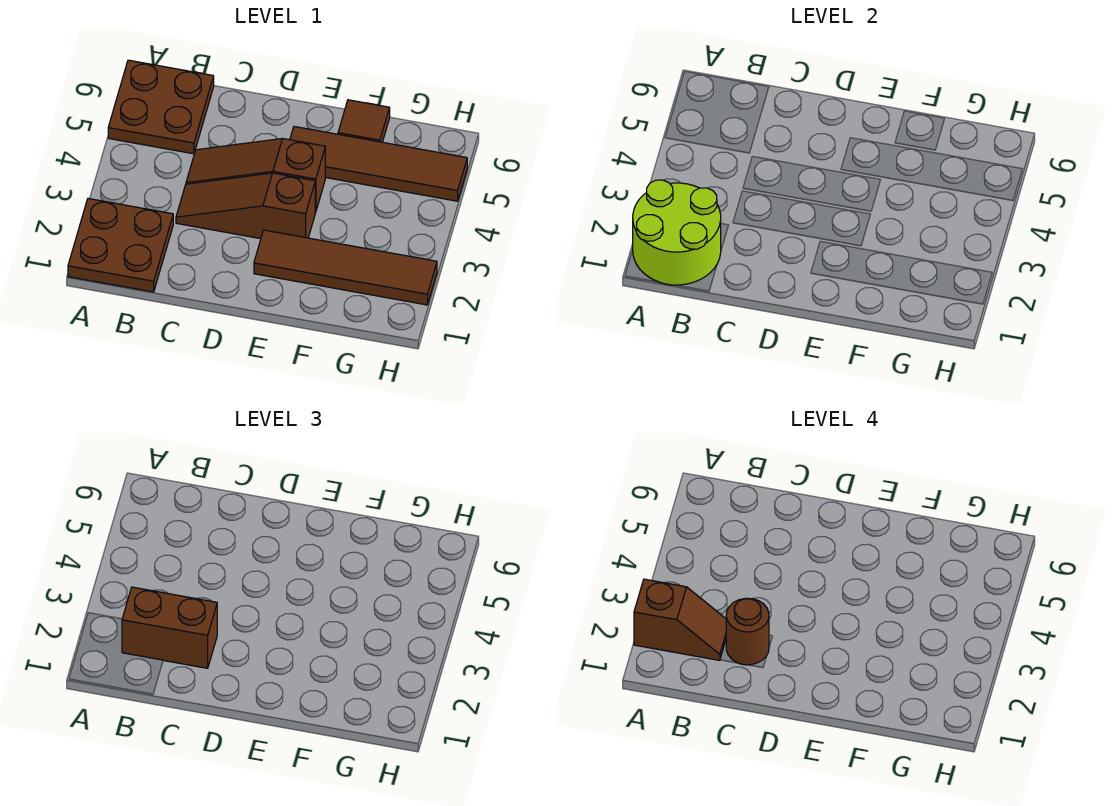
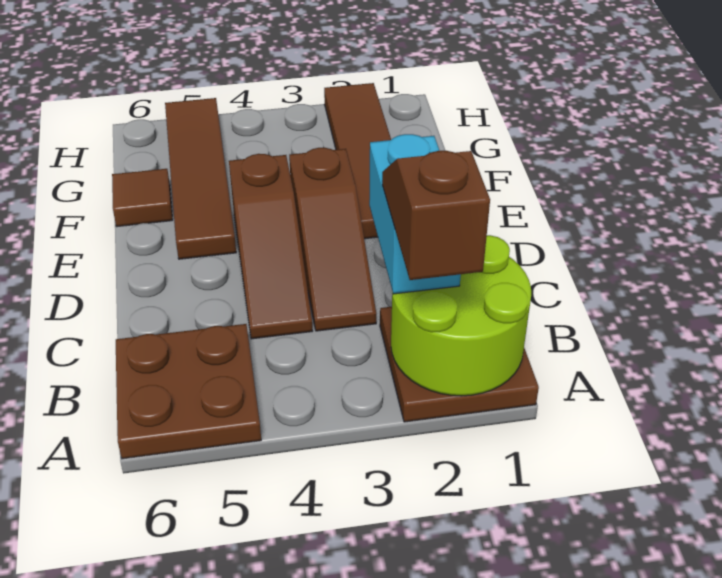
brown 1x2 brick [122,587,217,668] -> cyan 1x2 brick [369,134,461,294]
brown 1x1 round brick [726,598,769,665] -> none

